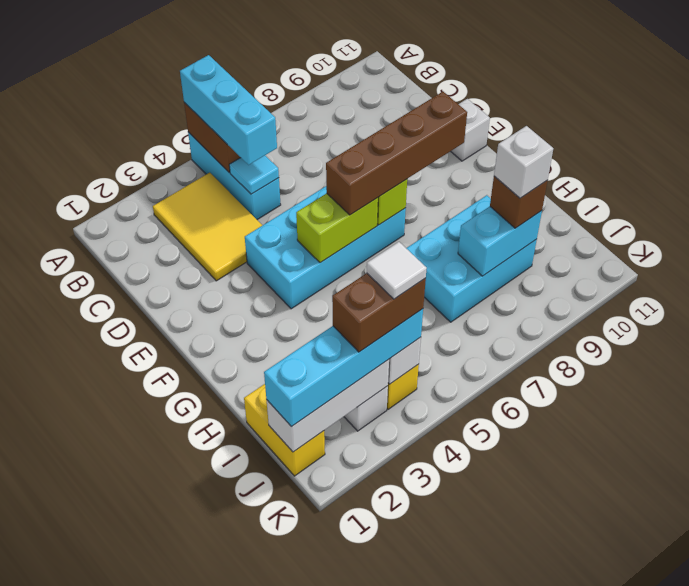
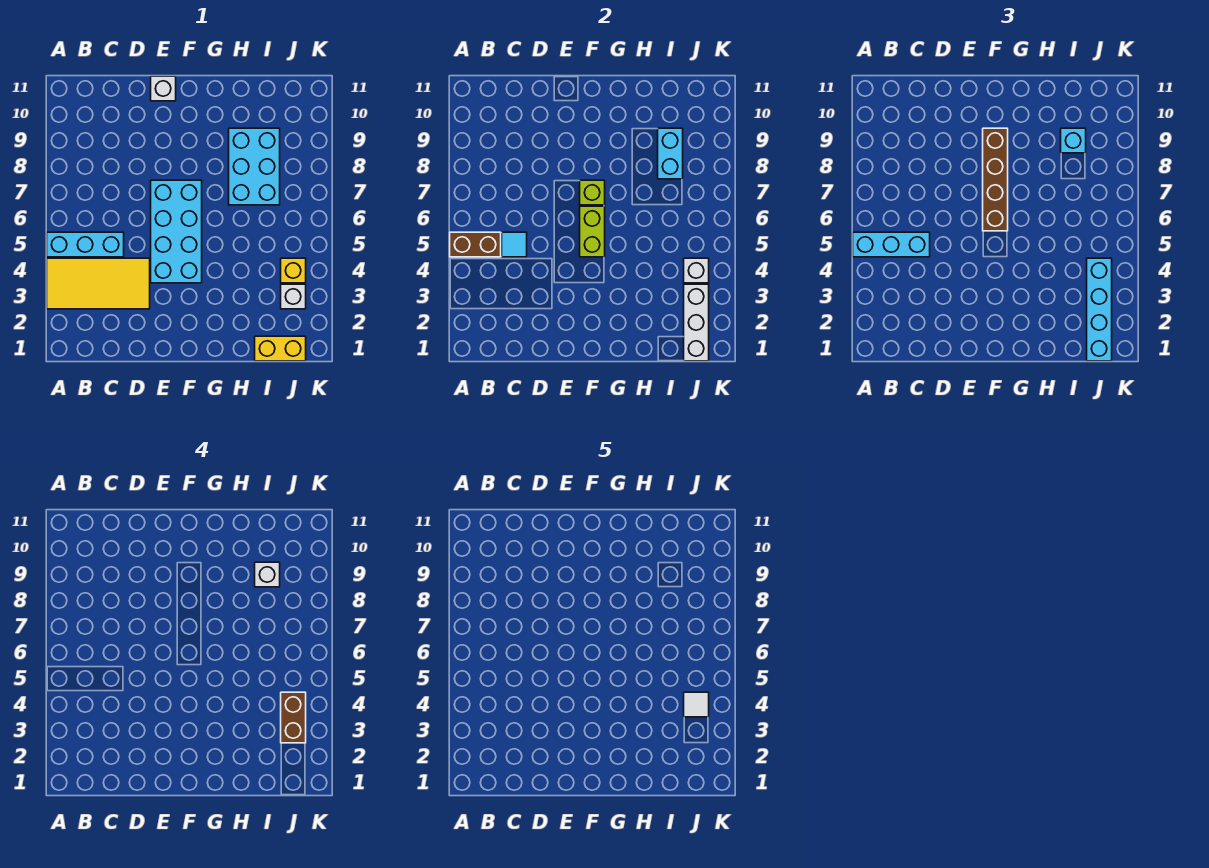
yellow 2x3 tile [153,173,262,281] -> yellow 2x4 tile [47,258,150,309]
brown 1x1 brick [490,176,548,228] -> cyan 1x1 brick [1061,128,1086,153]

